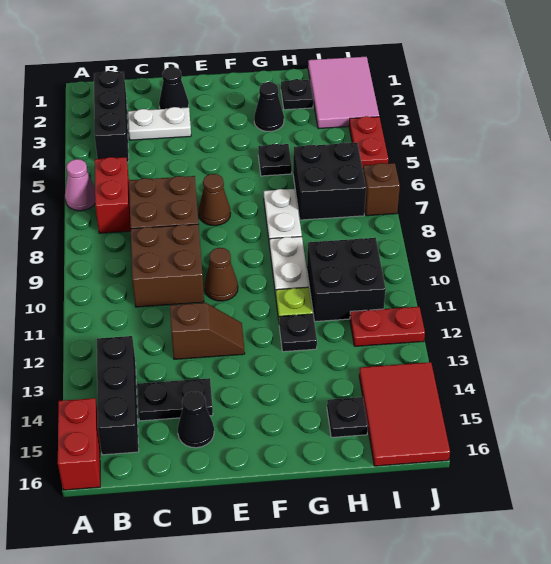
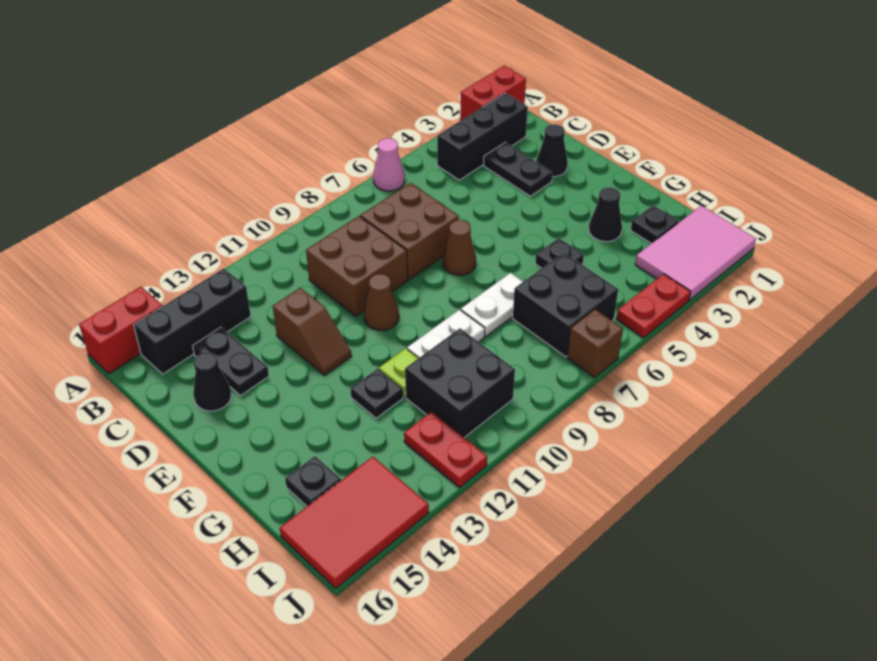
red 1x2 brick [95,157,131,233] -> red 1x2 brick moved to [460,66,526,121]
white 1x2 plate [128,107,191,140] -> black 1x2 plate [483,142,553,196]

